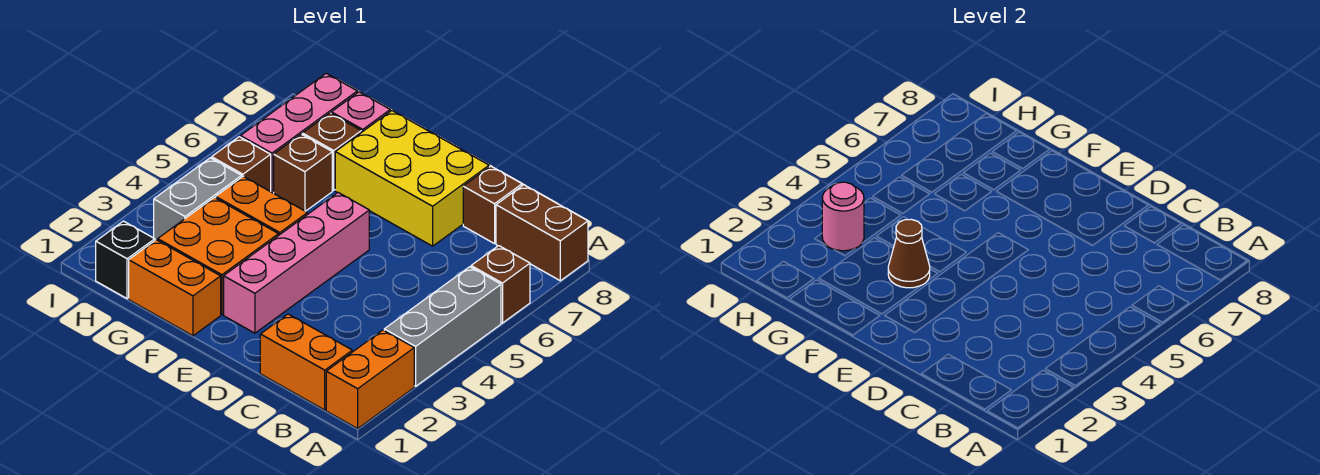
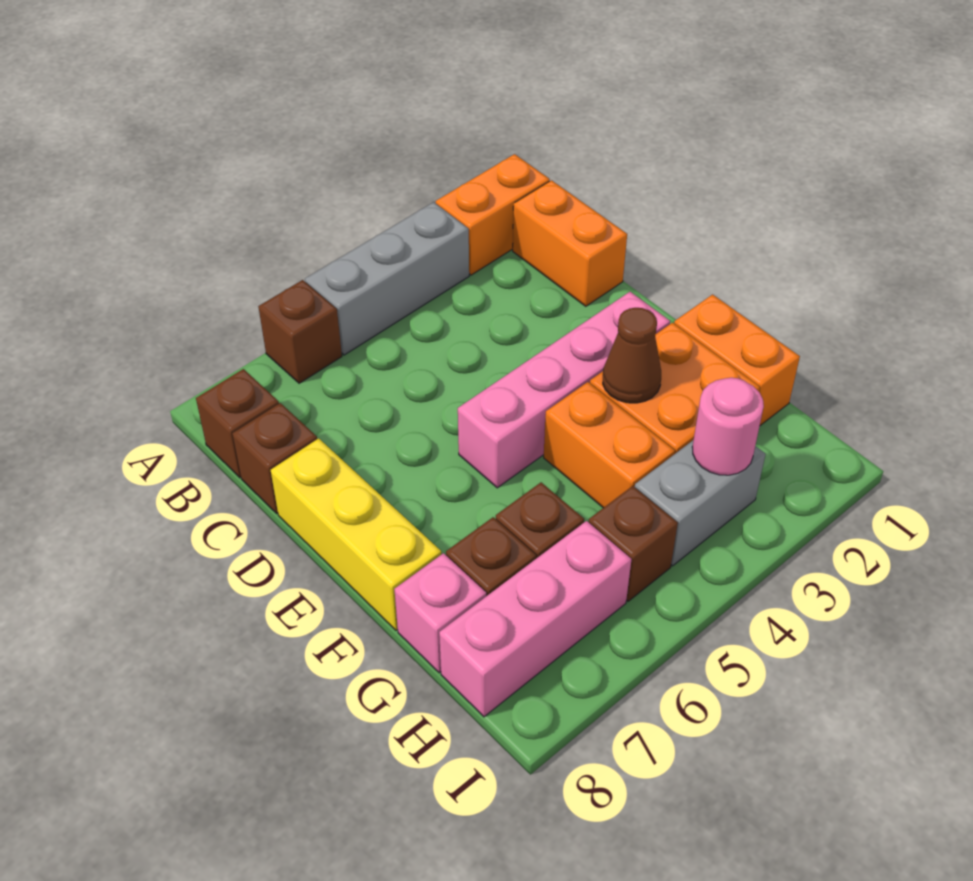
brown 1x2 brick [496,185,588,281] -> brown 1x1 brick [196,369,279,478]
yellow 2x3 brick [335,111,489,246] -> yellow 1x3 brick [271,438,441,630]
black 1x1 brick [96,221,155,299] -> none

